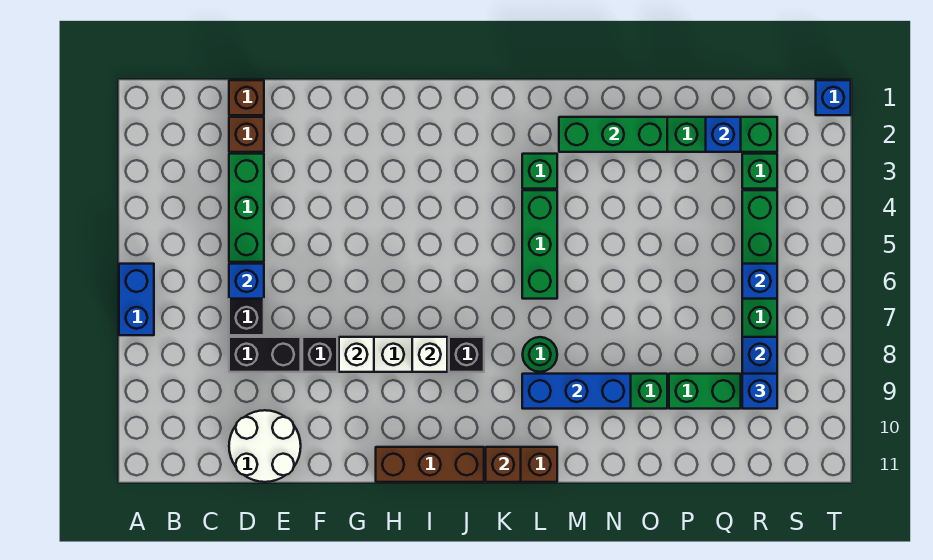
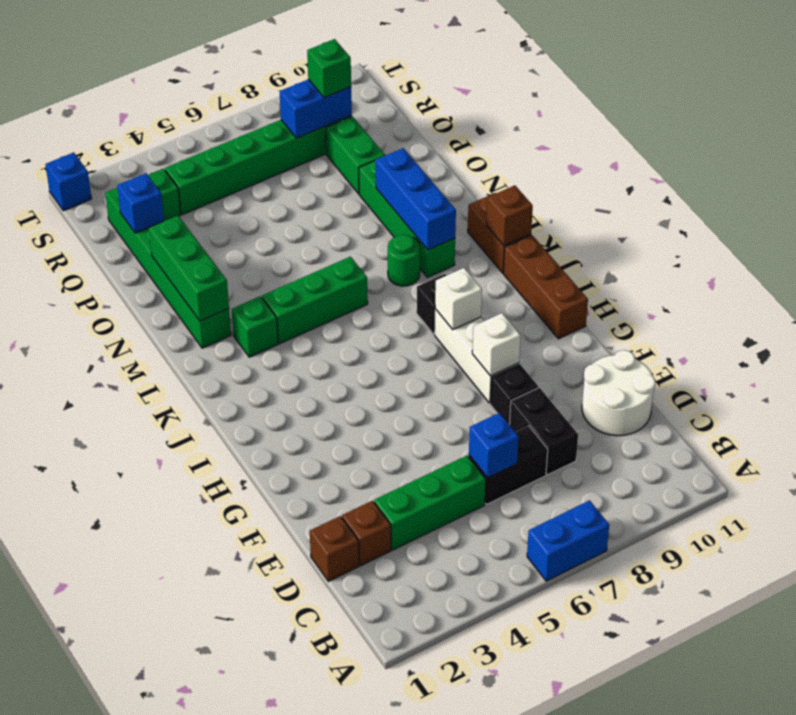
blue 1x1 brick [742,264,777,299] -> none
blue 1x1 brick [742,374,777,409] -> green 1x1 brick [307,39,351,98]

